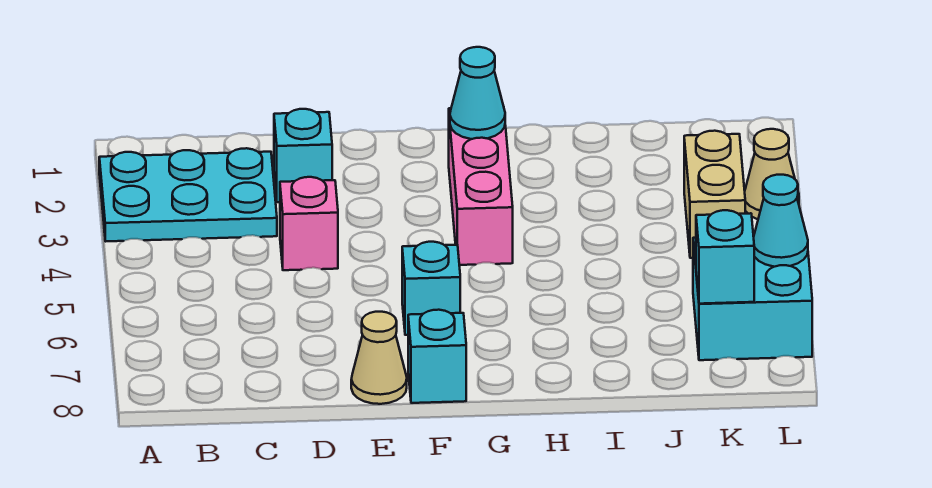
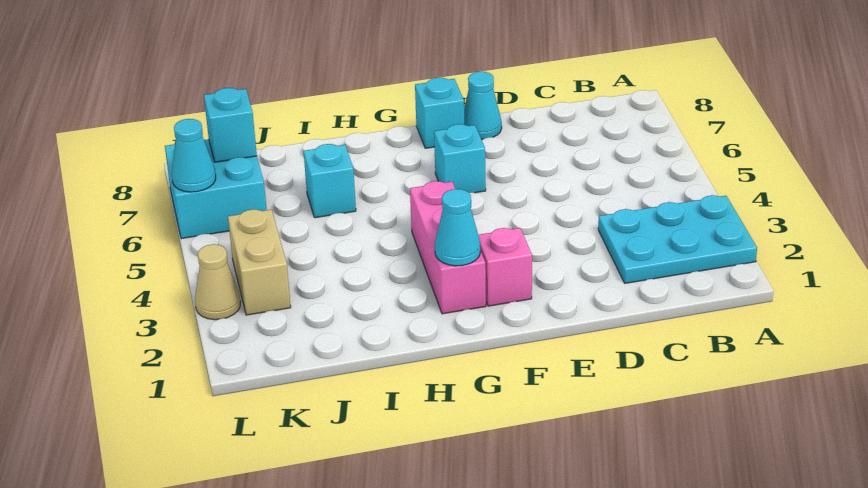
cyan 1x1 brick [274,109,332,202] -> cyan 1x1 brick moved to [304,144,356,218]
pink 1x1 brick [280,177,338,270] -> pink 1x1 brick moved to [478,228,532,306]
tan 1x1 cone [351,312,407,404] -> cyan 1x1 cone [464,72,502,140]

